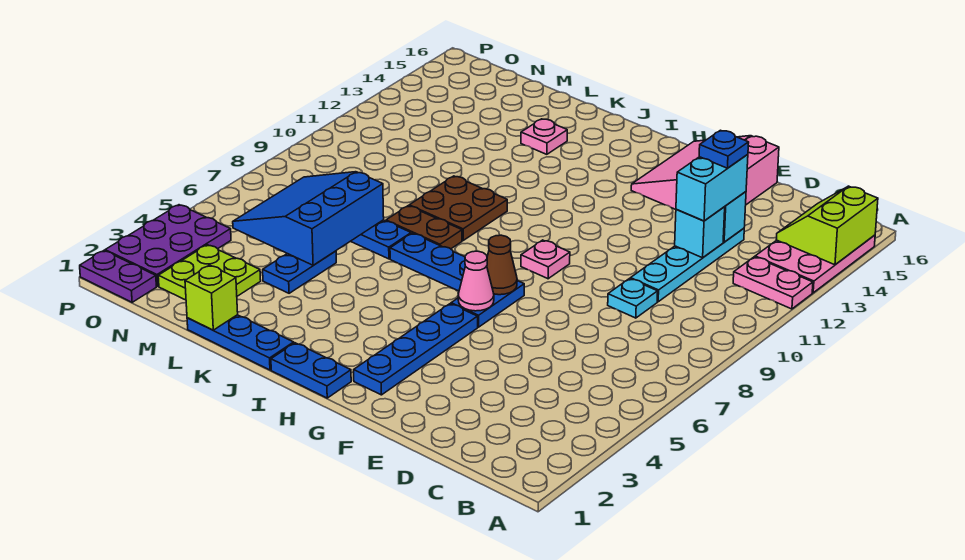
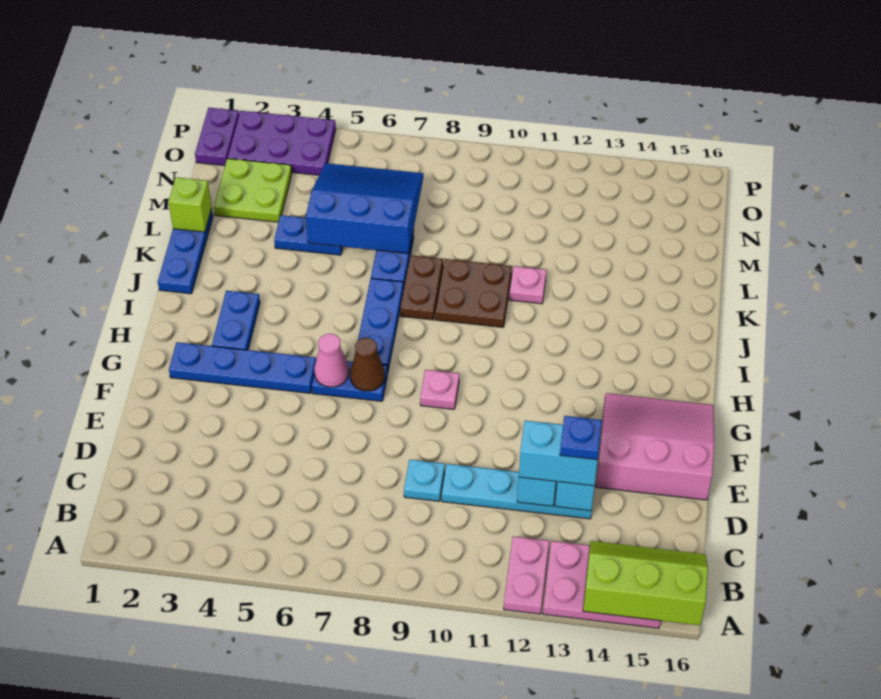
lime 2x2 slope [776,186,878,265] -> lime 2x3 slope [583,541,708,625]
blue 1x2 plate [271,343,351,398] -> blue 1x2 plate moved to [212,291,260,350]
pink 1x1 plate [521,119,567,154] -> pink 1x1 plate moved to [509,266,546,304]

